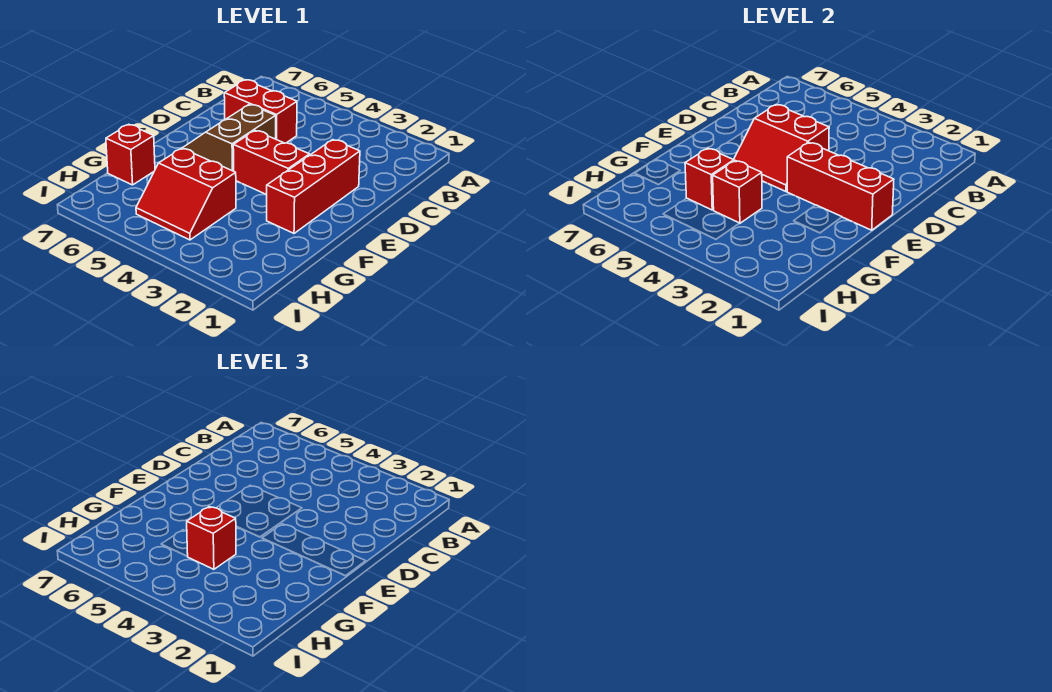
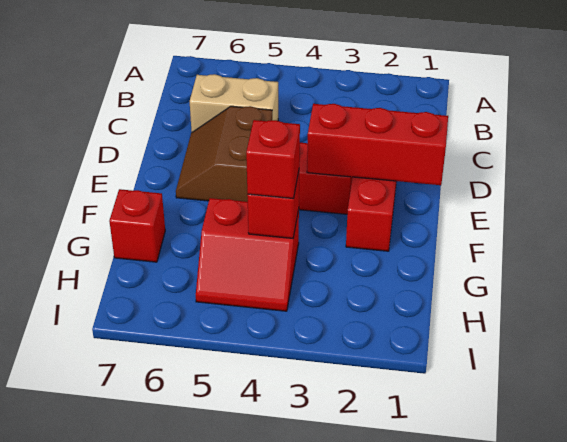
red 1x2 brick [224,80,297,143] -> tan 1x2 brick [190,74,278,132]
red 2x2 slope [734,105,829,191] -> none
red 1x1 brick [685,148,734,210] -> none

